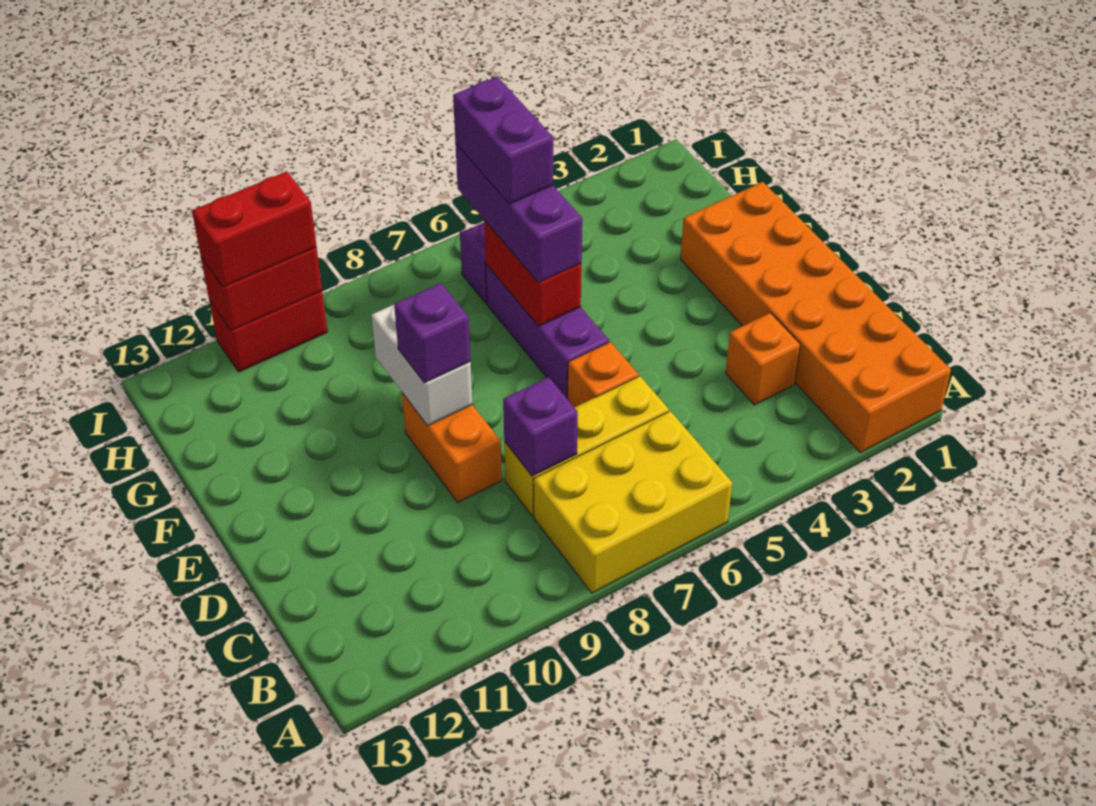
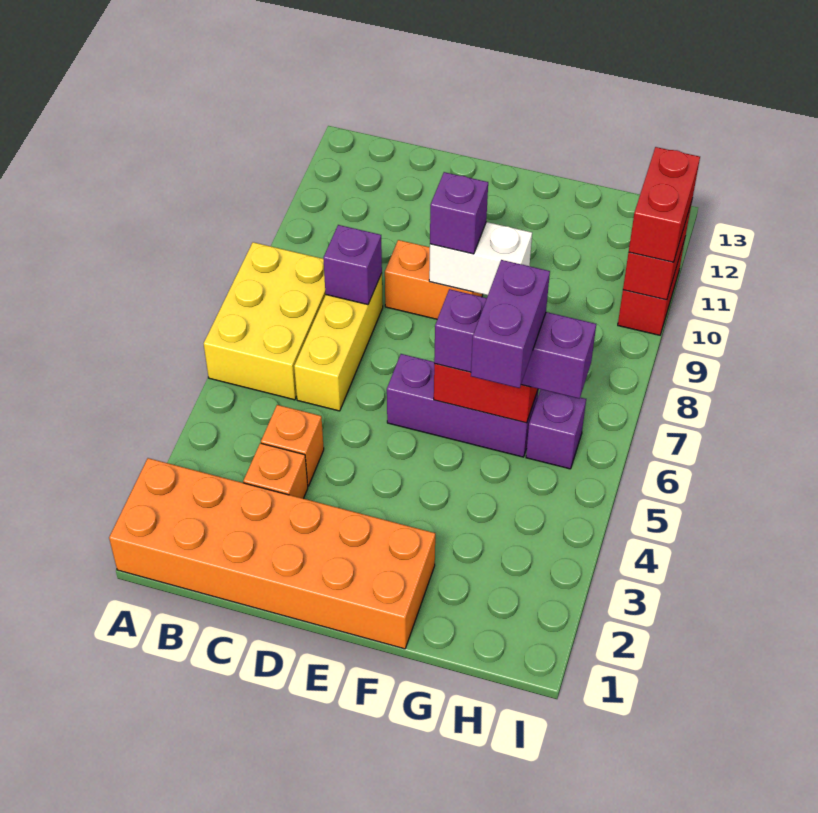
orange 1x1 brick [568,342,639,408] -> orange 1x1 brick moved to [261,405,324,486]
purple 1x2 brick [453,77,553,204] -> purple 1x2 brick turned to [471,260,550,388]

